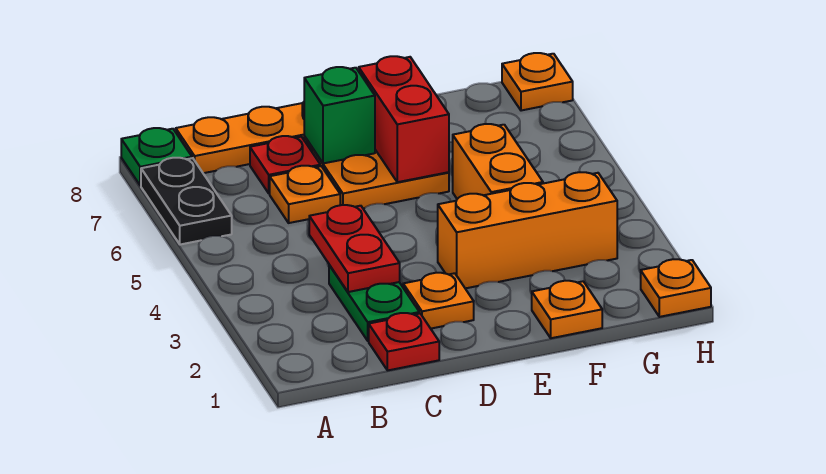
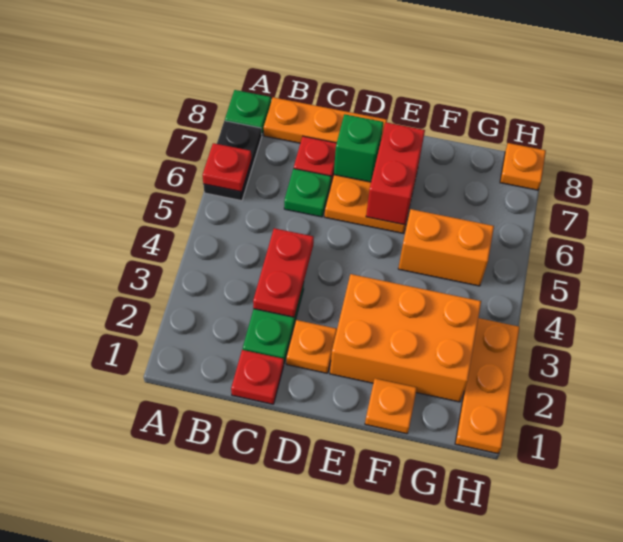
none -> red 1x1 plate [202,143,251,192]
orange 1x1 plate [270,166,340,223] -> green 1x1 plate [284,169,331,217]
orange 1x3 brick [438,172,617,288] -> orange 2x3 brick [330,274,481,402]
orange 1x2 brick [453,124,543,199] -> orange 1x2 brick turned to [398,209,494,286]
orange 1x1 plate [641,259,711,317] -> orange 1x3 plate [455,318,519,454]

